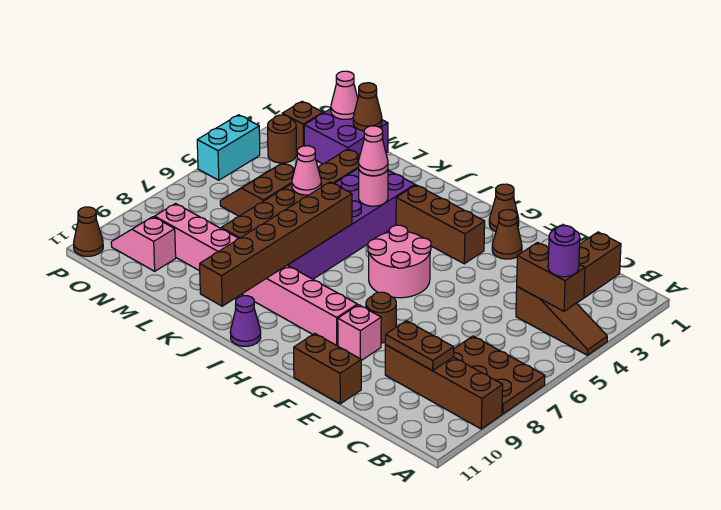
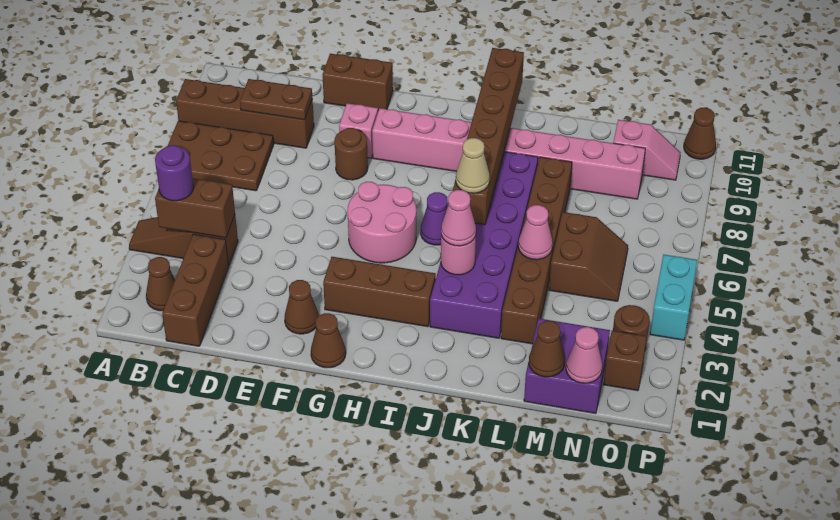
none -> brown 1x1 cone [146,257,175,311]
purple 1x1 cone [230,296,261,346] -> purple 1x1 cone moved to [421,192,448,245]
none -> tan 1x1 cone [456,138,490,193]

